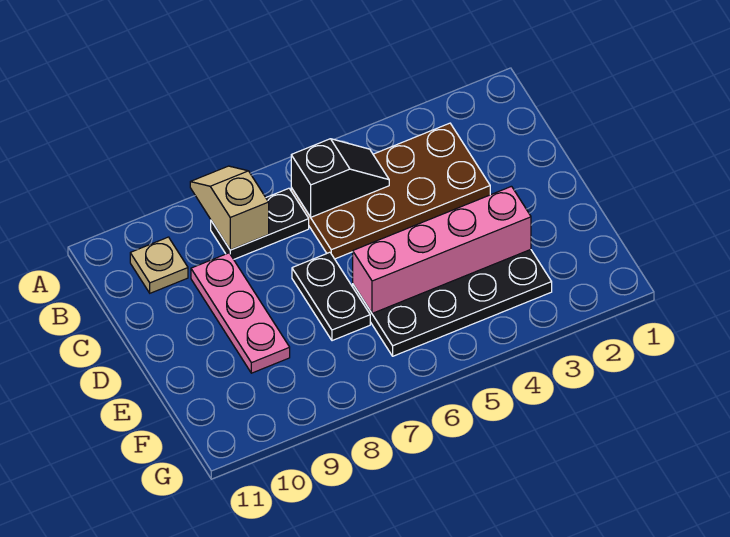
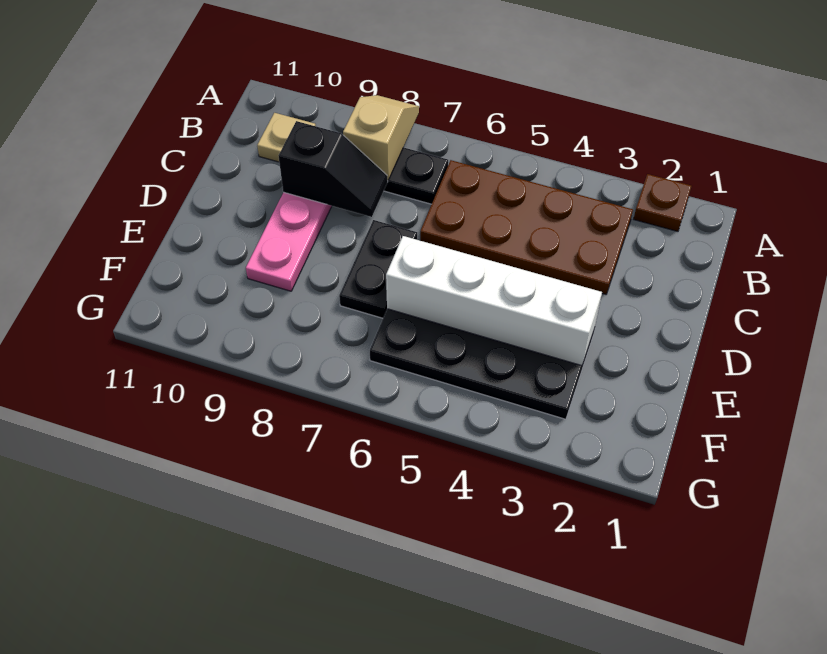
none -> brown 1x1 plate [634,174,692,231]
black 1x2 slope [291,139,389,217] -> black 1x2 slope moved to [279,121,388,217]
pink 1x4 brick [353,186,531,313] -> white 1x4 brick [386,236,602,366]

